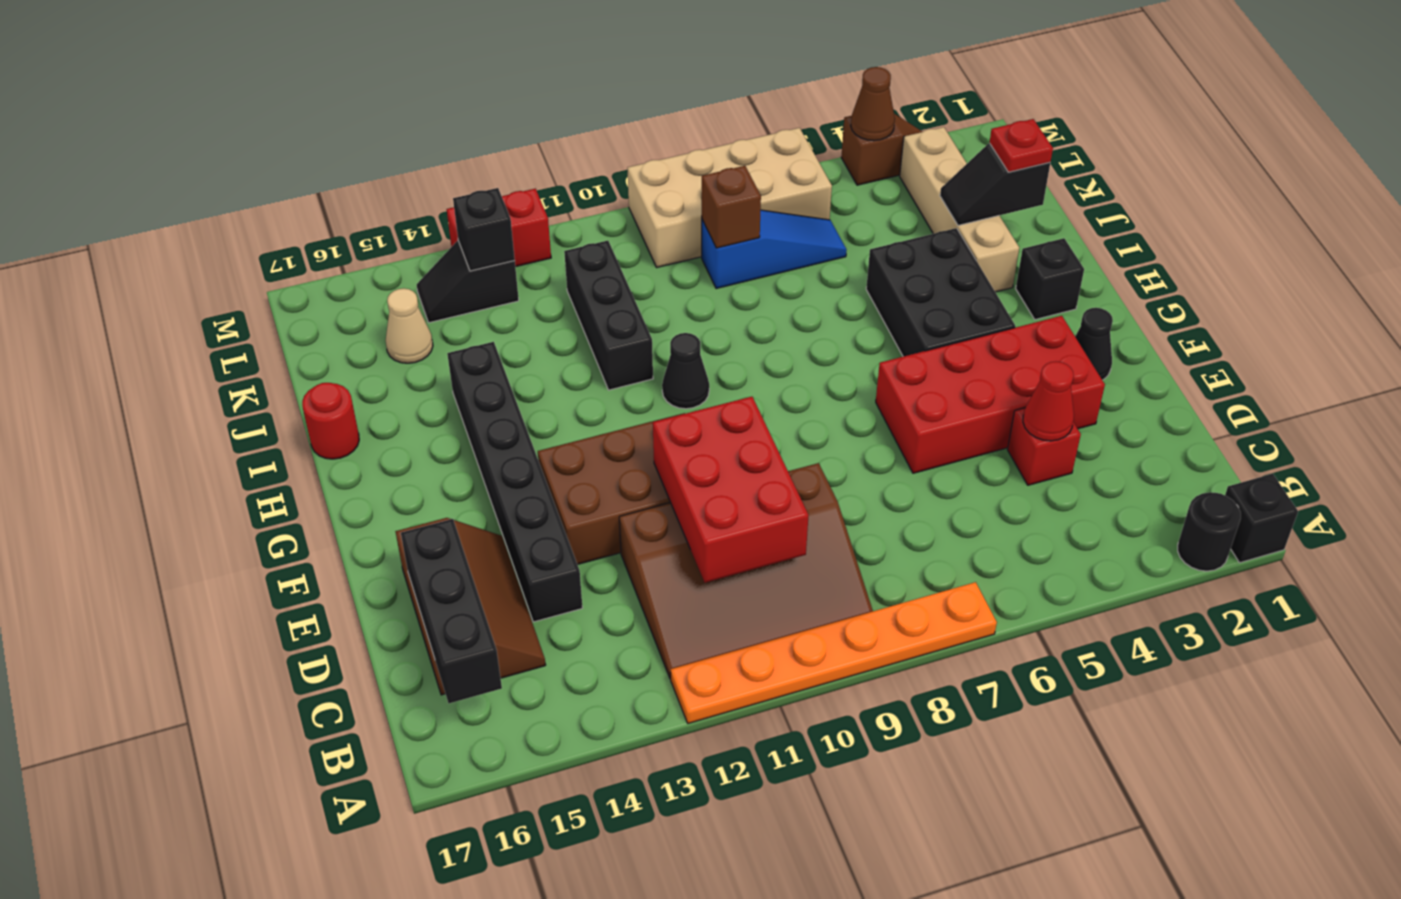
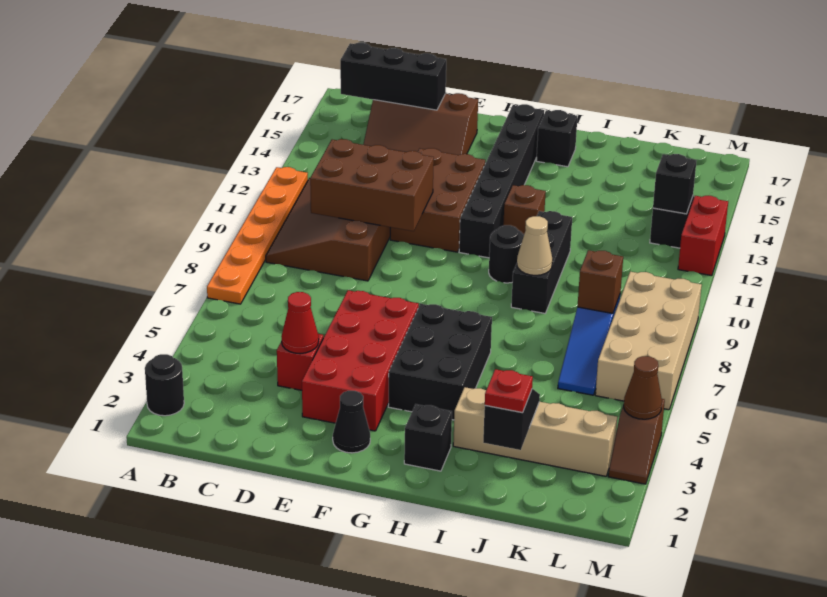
black 1x1 brick [1225,474,1298,563] -> black 1x1 brick moved to [536,110,577,167]
red 2x3 brick [653,397,809,583] -> brown 2x3 brick [310,139,434,231]
black 1x6 brick [447,342,583,622] -> black 1x6 brick turned to [459,104,544,258]
black 2x3 brick [866,228,1015,357] -> black 2x3 brick turned to [388,304,492,420]
black 1x1 cone [662,333,709,409] -> black 1x1 round brick [489,225,524,283]
none -> brown 1x1 brick [503,185,546,234]
black 1x3 brick [564,241,653,390] -> black 1x3 brick turned to [511,211,572,313]
red 1x1 round brick [302,383,359,459] -> none
tan 1x1 cone [386,288,433,363] -> tan 1x1 cone moved to [517,216,552,275]

